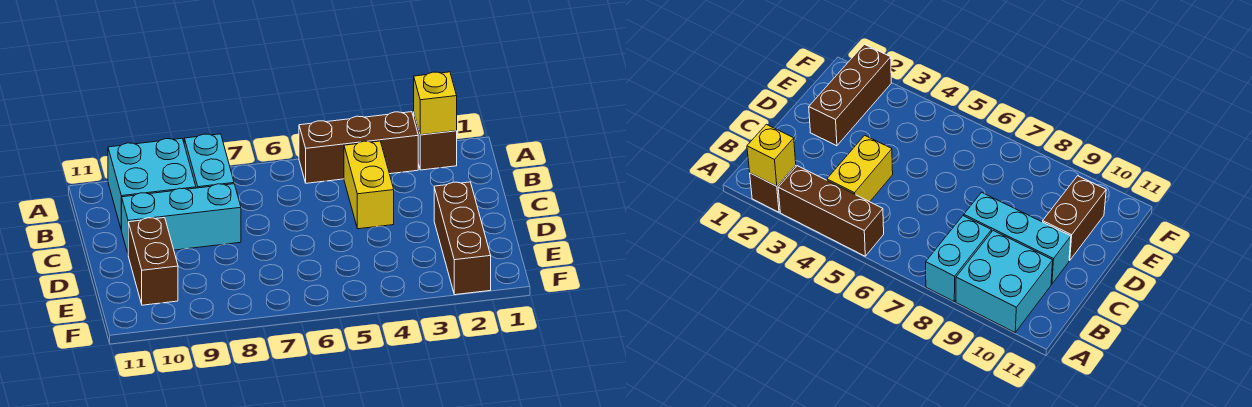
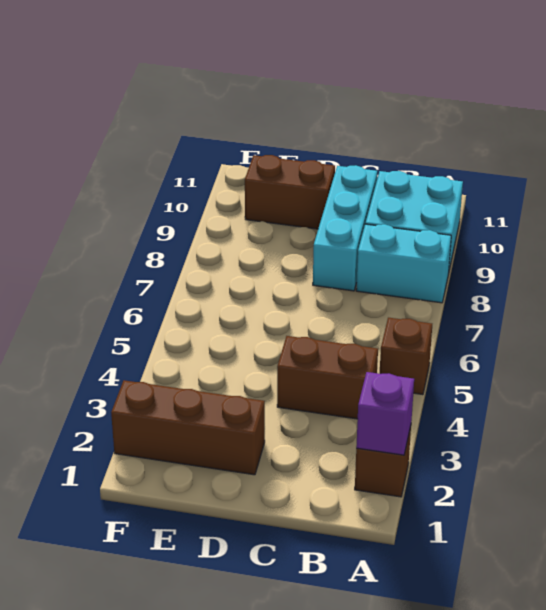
yellow 1x1 brick [414,72,457,135] -> purple 1x1 brick [356,372,414,455]
brown 1x3 brick [299,112,418,183] -> brown 1x1 brick [380,318,432,395]
yellow 1x2 brick [344,141,394,229] -> brown 1x2 brick [277,336,378,419]

